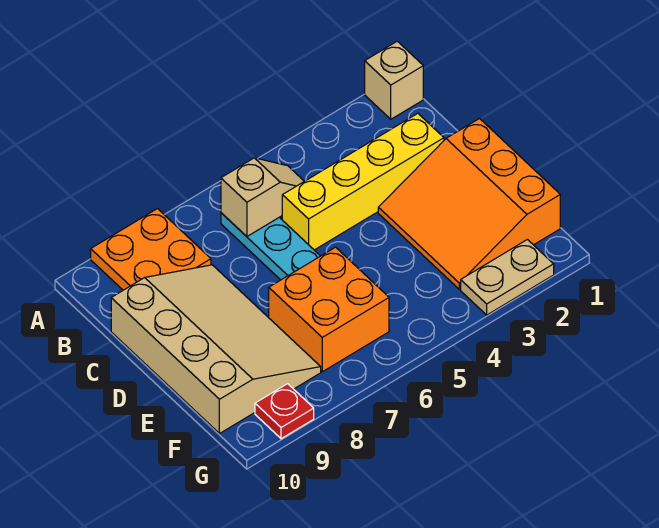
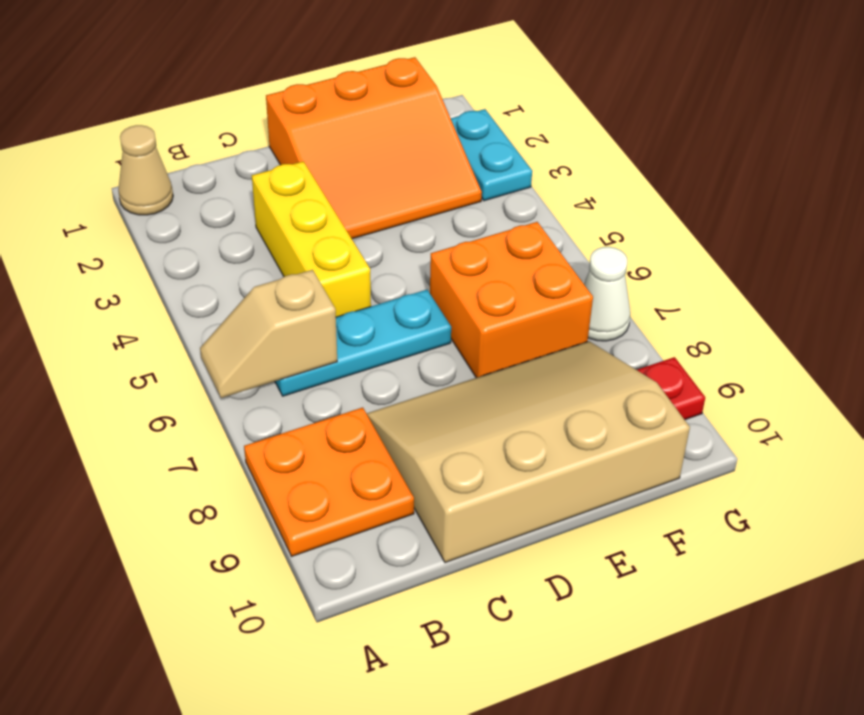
tan 1x1 brick [365,41,423,119] -> tan 1x1 cone [118,125,173,215]
tan 1x2 slope [221,158,304,236] -> tan 1x2 slope turned to [200,270,337,398]
yellow 1x4 brick [282,113,444,250] -> yellow 1x3 brick [252,161,371,317]
tan 1x2 plate [461,240,554,315] -> cyan 1x2 plate [451,109,532,201]
none -> white 1x1 cone [584,247,630,341]

